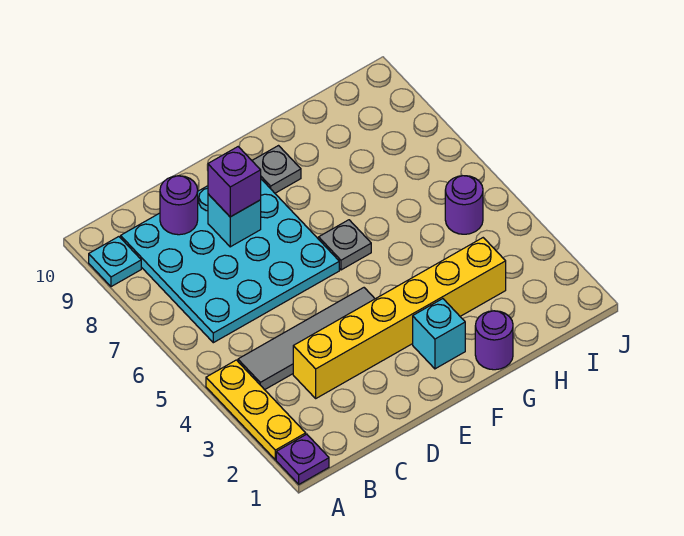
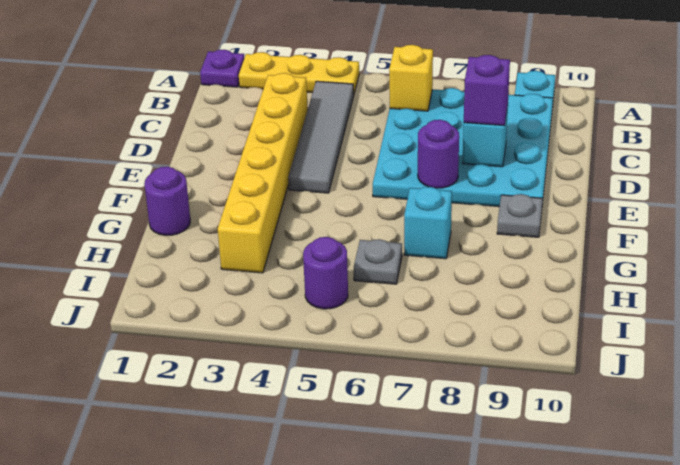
none -> yellow 1x1 brick [389,45,433,111]
purple 1x1 round brick [160,176,198,235] -> purple 1x1 round brick moved to [418,120,459,188]
cyan 1x1 brick [413,299,465,369] -> cyan 1x1 brick moved to [404,187,452,259]
grey 1x1 plate [319,220,371,270] -> grey 1x1 plate moved to [354,239,402,284]

